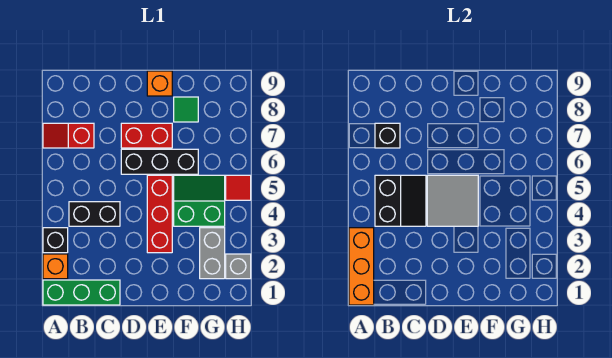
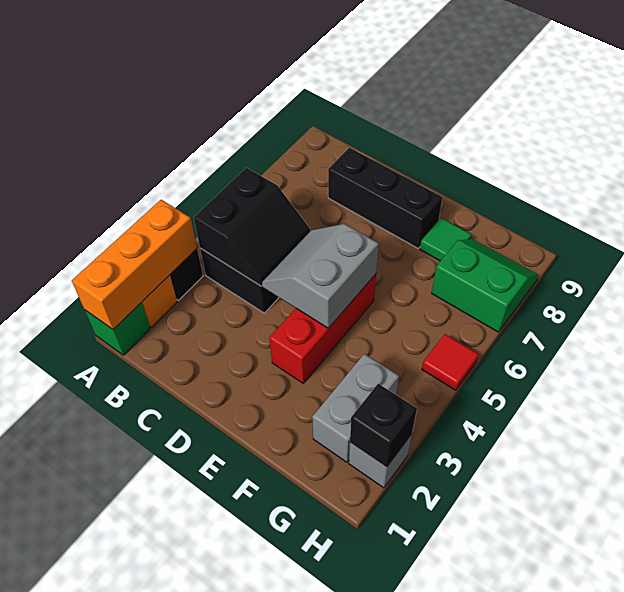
green 1x3 brick [43,280,120,305] -> green 1x1 brick [85,303,150,355]
red 1x2 slope [43,123,94,148] -> none
black 1x1 brick [375,123,400,148] -> black 1x1 brick moved to [350,384,417,467]
grey 2x2 tile [427,175,478,226] -> grey 2x2 slope [262,224,379,328]
black 1x3 brick [121,149,198,174] -> black 1x3 brick moved to [328,148,442,248]
red 1x2 brick [121,123,172,148] -> none
orange 1x1 brick [147,71,172,96] -> none
green 2x2 slope [174,175,225,226] -> green 2x2 slope moved to [432,239,539,332]

